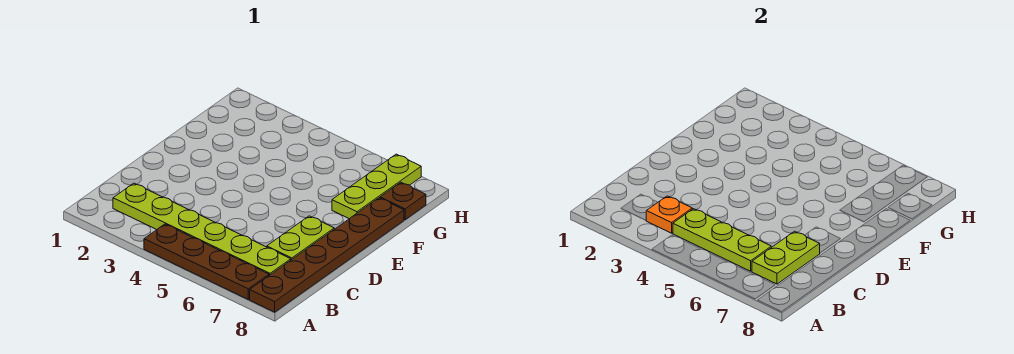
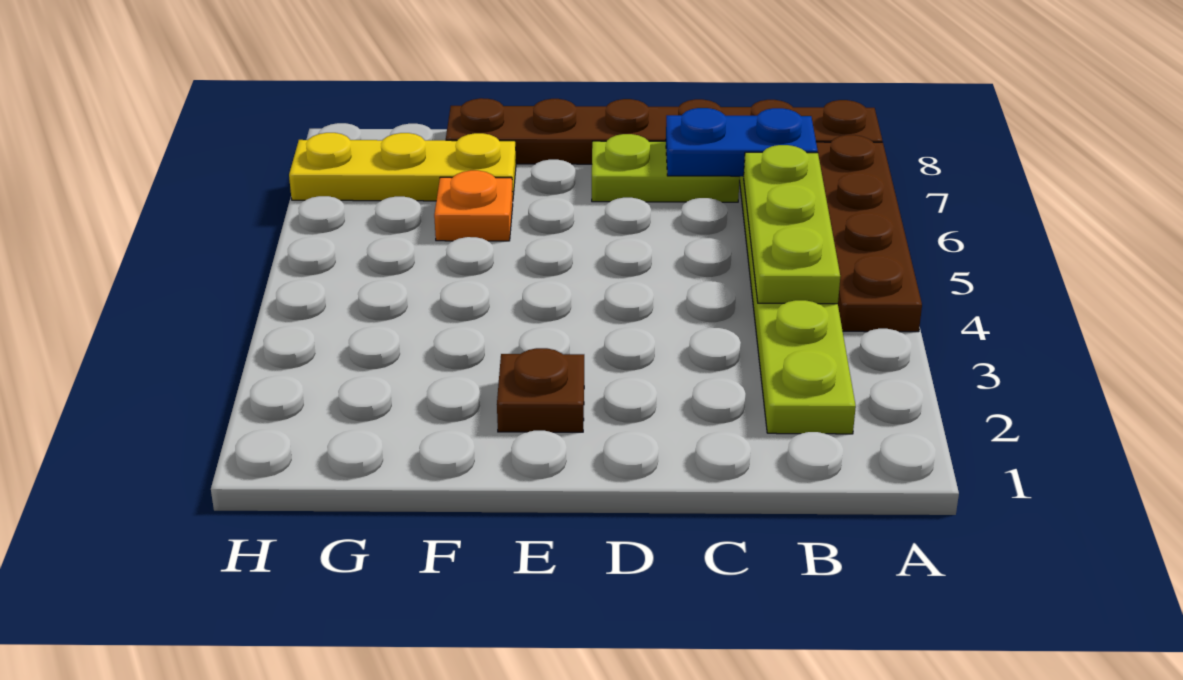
orange 1x1 plate [646,196,692,233] -> orange 1x1 plate moved to [434,170,513,241]
lime 1x2 plate [752,231,820,284] -> blue 1x2 plate [666,108,818,176]
lime 1x3 plate [332,154,421,219] -> yellow 1x3 plate [289,133,516,201]
brown 1x1 plate [380,182,426,219] -> brown 1x1 plate moved to [497,348,584,432]

